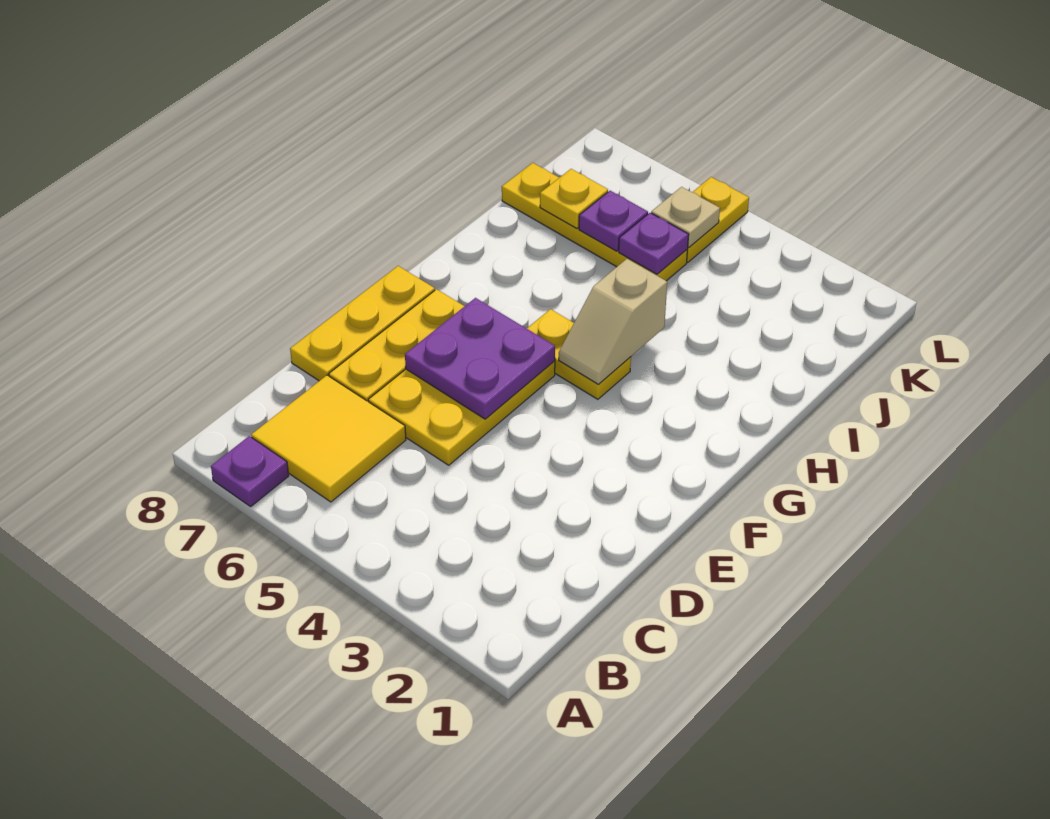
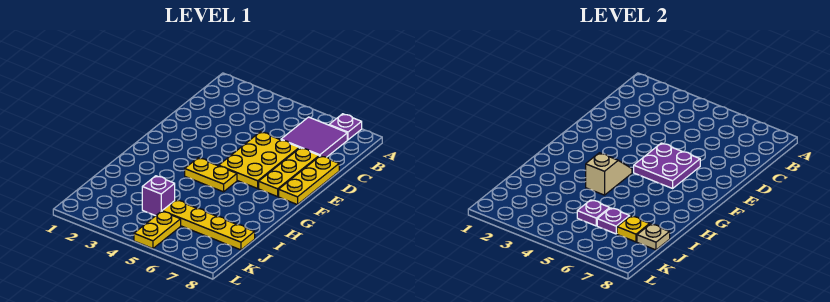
yellow 2x2 tile [251,375,406,502] -> purple 2x2 tile [281,117,347,157]
none -> purple 1x1 brick [142,176,175,216]
tan 1x1 plate [651,187,720,247] -> tan 1x1 plate moved to [637,224,670,250]

